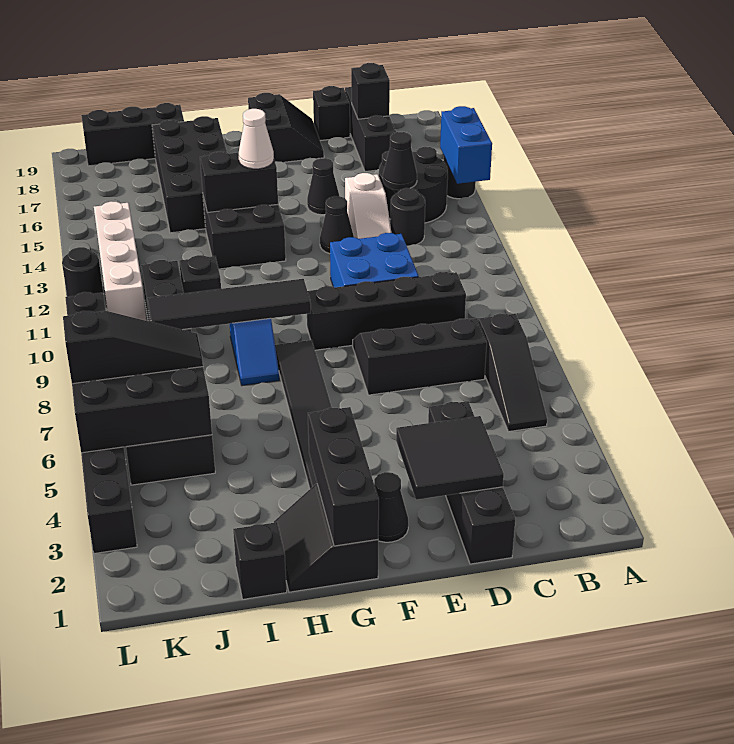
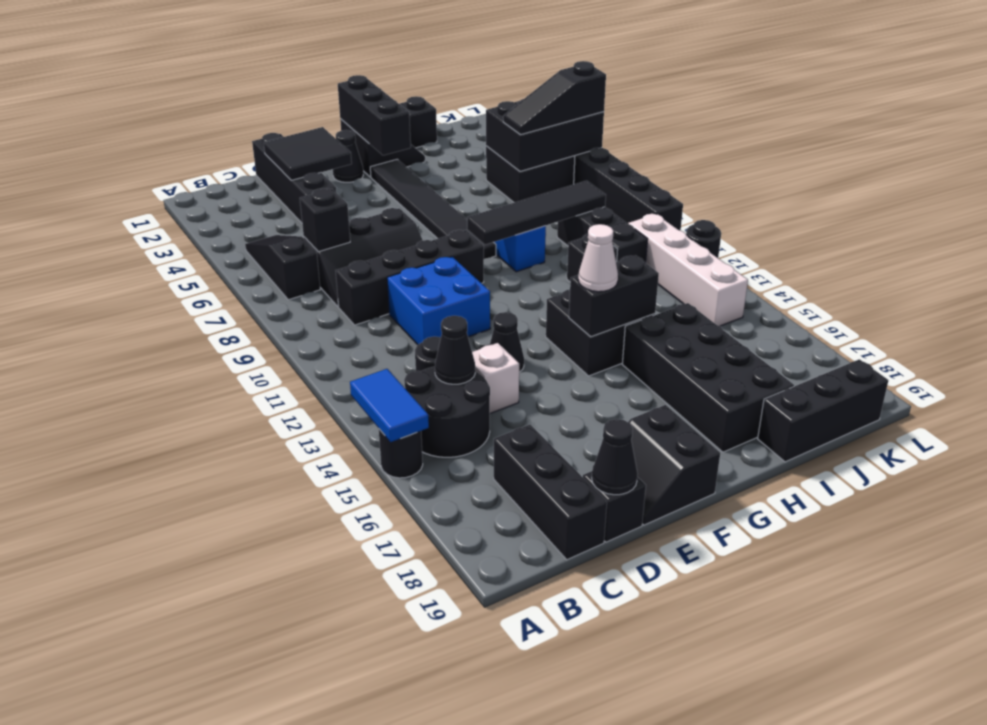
blue 1x2 brick [440,106,492,184] -> blue 1x2 tile [350,369,429,442]
black 1x1 brick [351,63,390,119] -> black 1x1 brick moved to [300,188,350,252]
black 1x1 cone [307,158,339,215] -> black 1x1 cone moved to [592,419,638,495]

